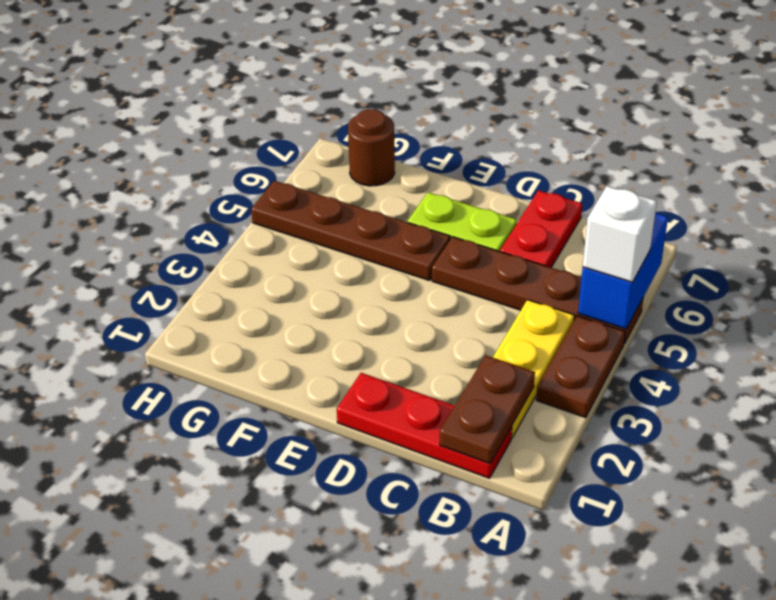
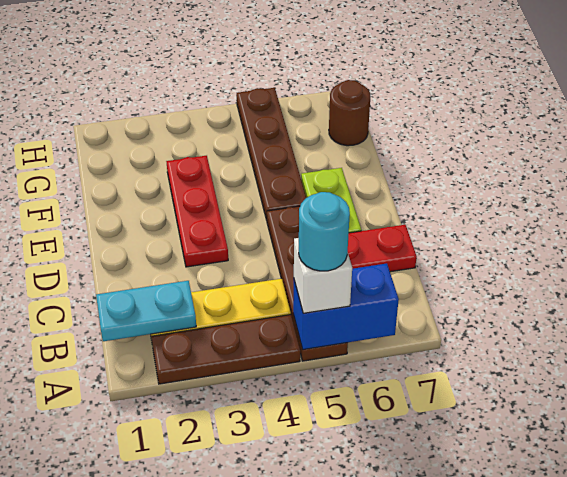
brown 1x2 plate [536,316,625,418] -> brown 1x3 plate [151,315,300,384]
none -> cyan 1x1 round brick [299,192,350,271]
red 1x3 plate [337,373,512,478] -> red 1x3 plate moved to [166,156,228,267]
brown 1x2 plate [440,355,535,463] -> cyan 1x2 plate [96,281,196,341]

